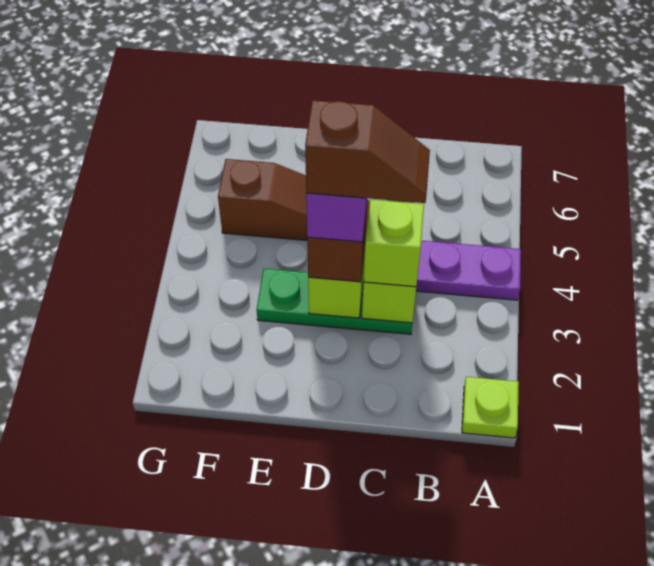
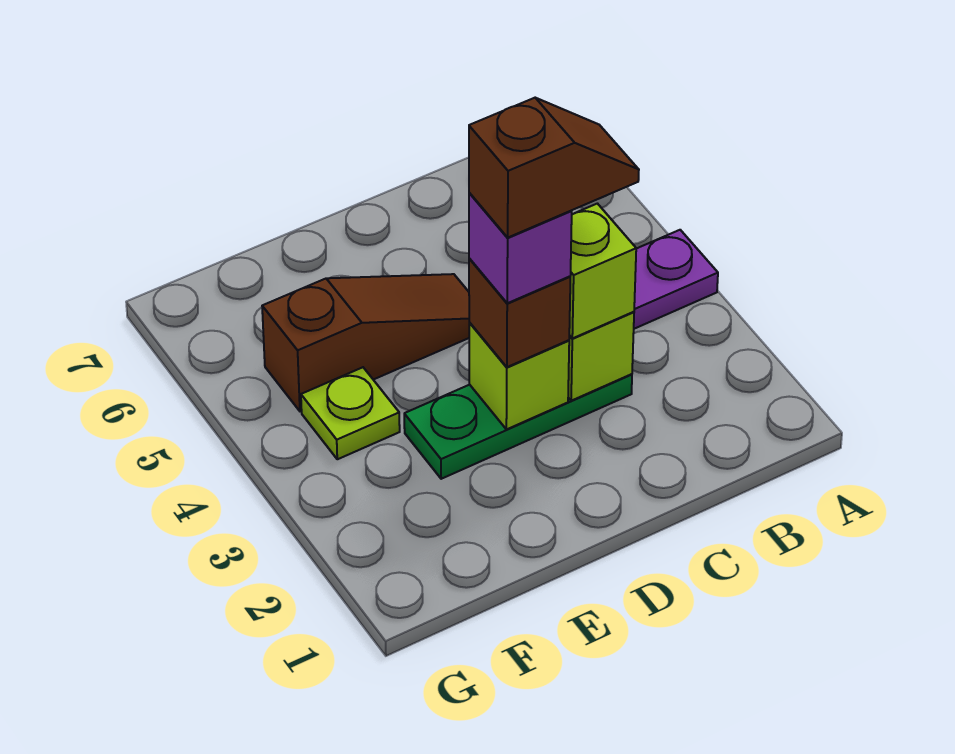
lime 1x1 plate [462,377,519,438] -> lime 1x1 plate moved to [301,367,400,459]

